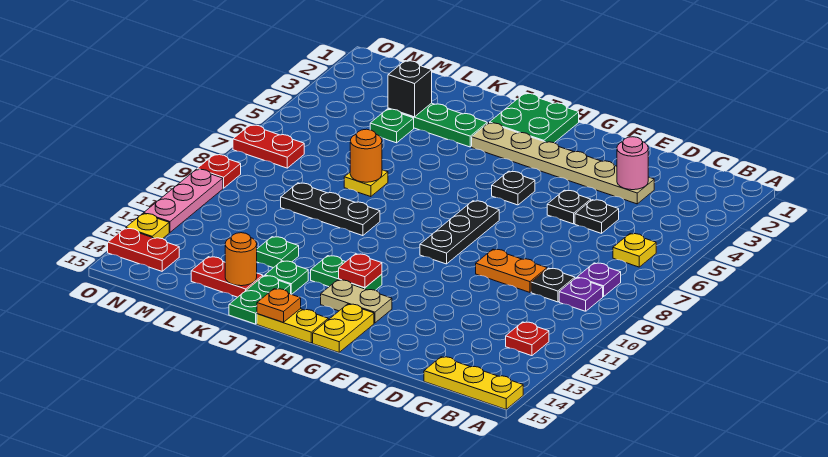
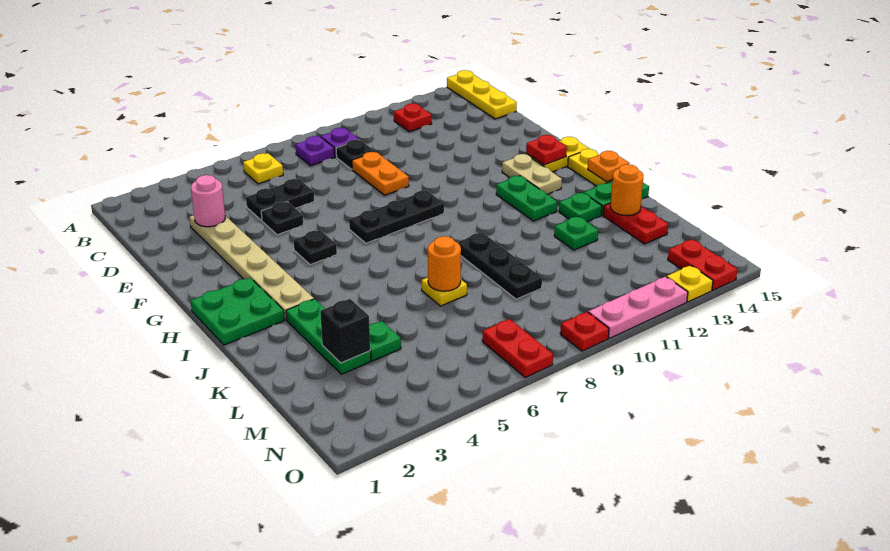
black 1x1 plate [575,200,619,233] -> black 1x2 plate [246,179,314,220]
red 1x1 plate [339,254,382,288] -> red 1x1 plate moved to [526,135,567,165]

